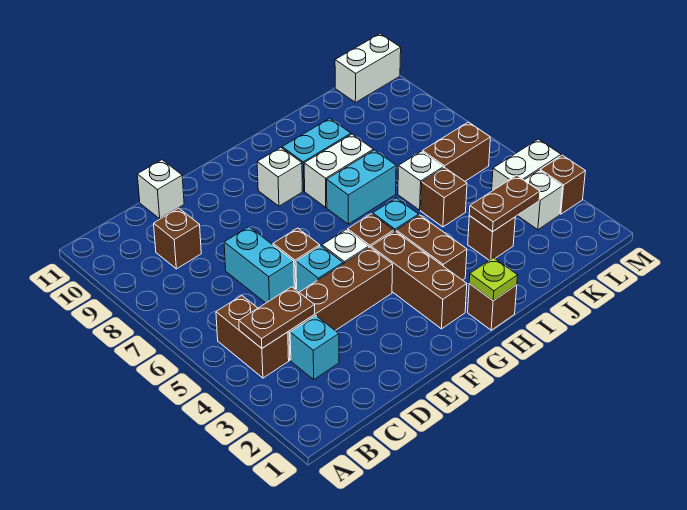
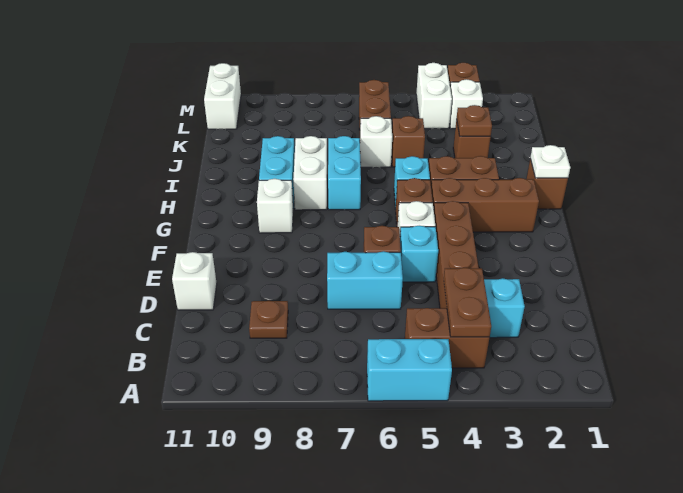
none -> cyan 1x2 brick [367,339,452,401]
brown 1x1 brick [154,208,201,269] -> brown 1x1 plate [249,301,288,338]
lime 1x1 plate [469,258,518,301] -> white 1x1 plate [530,145,570,178]
brown 1x2 plate [469,175,540,232] -> brown 1x1 plate [457,105,492,136]

